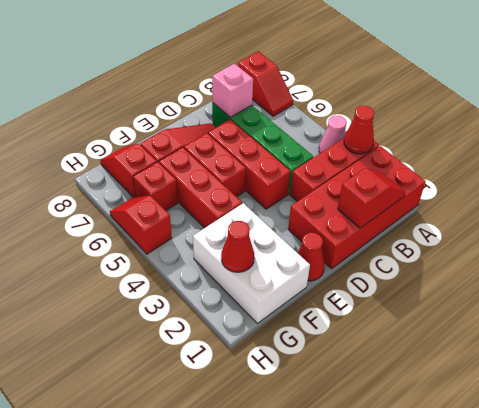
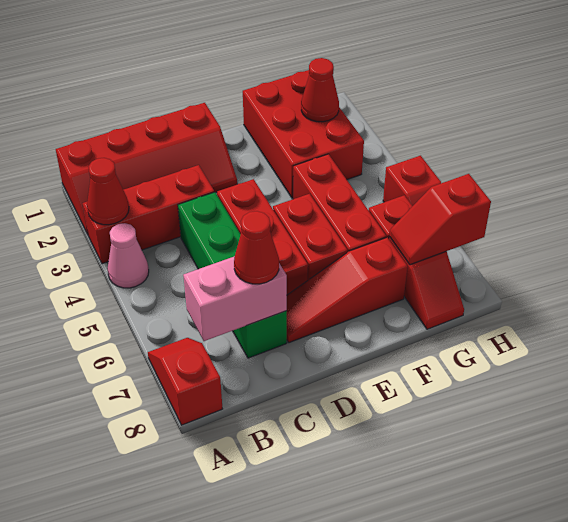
red 2x4 brick [288,146,425,269] -> red 2x4 slope [56,103,237,234]
red 1x2 slope [338,168,405,228] -> red 1x2 slope moved to [389,174,491,265]
pink 1x1 brick [212,64,253,118] -> pink 1x2 brick [183,256,287,341]
red 1x1 cone [298,233,324,281] -> red 1x1 cone moved to [234,211,279,284]
white 2x3 brick [193,203,310,323] -> red 2x3 brick [243,70,364,198]

